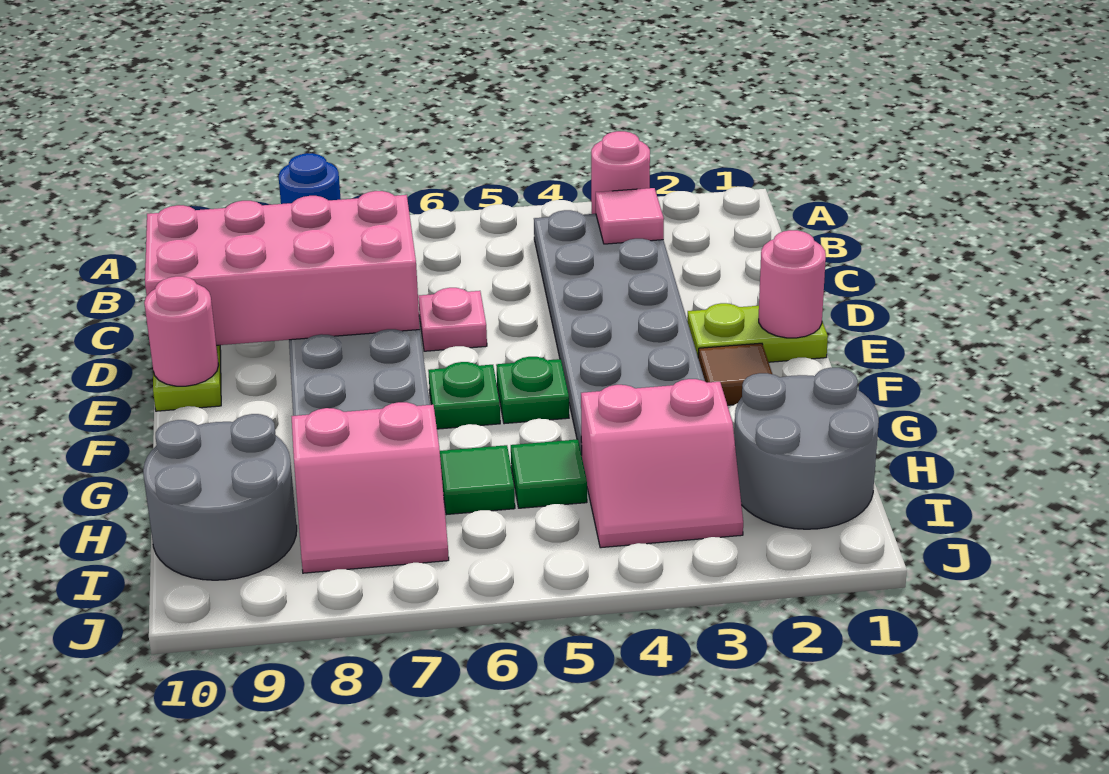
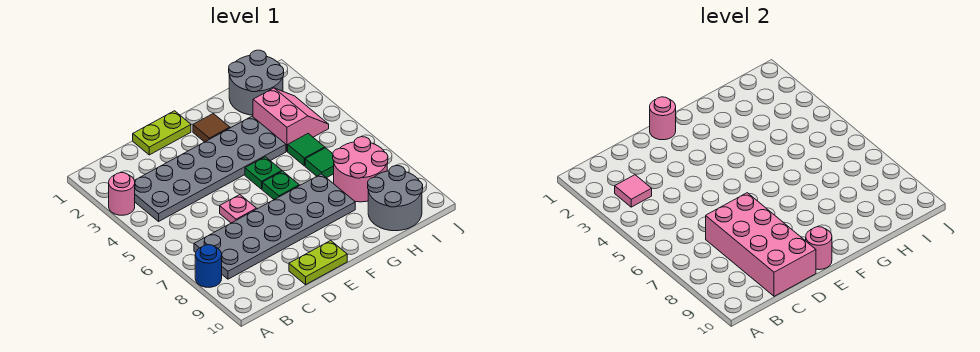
lime 1x2 plate [687,303,828,362] -> lime 1x2 plate turned to [133,111,191,155]
pink 2x2 slope [291,402,449,573] -> pink 2x2 round brick [333,137,388,202]

